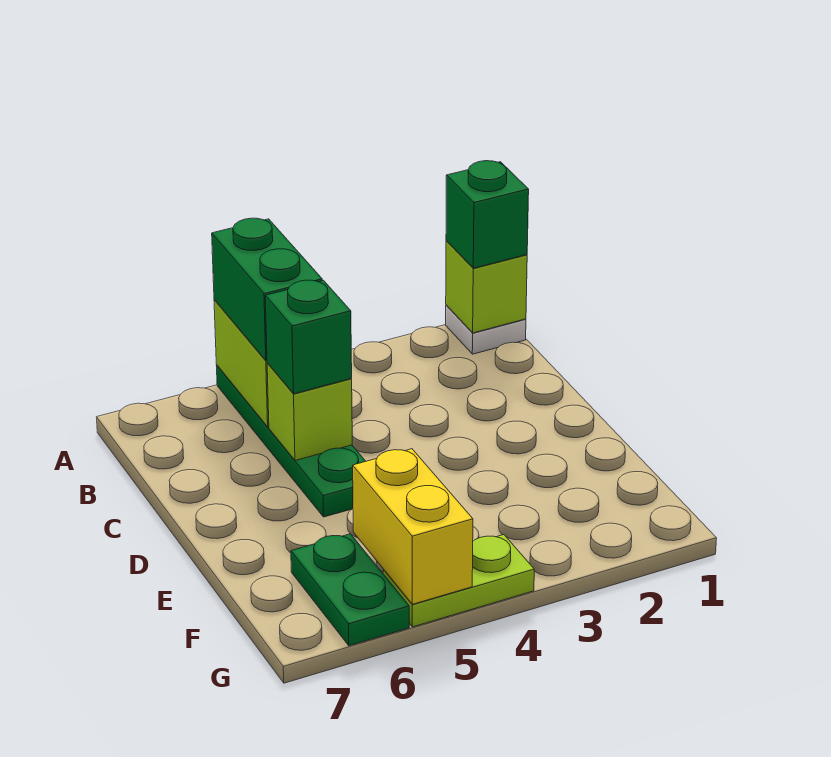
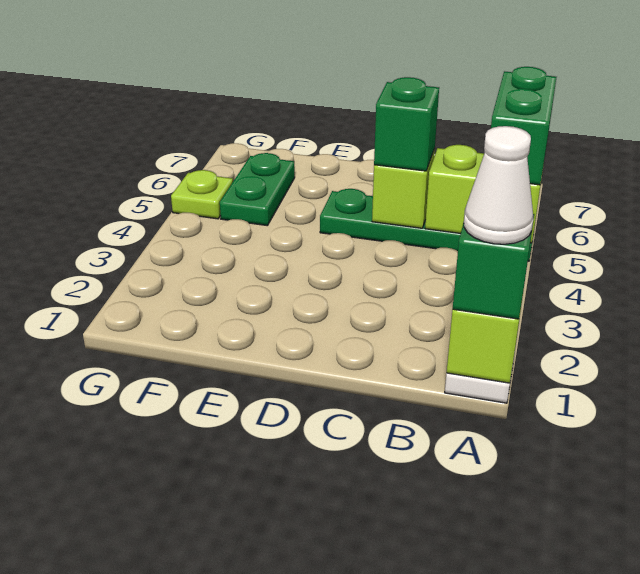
none -> white 1x1 cone [464,126,534,244]
green 1x2 brick [212,218,322,361] -> green 1x2 brick turned to [491,67,556,185]
yellow 1x2 brick [353,449,473,604] -> none
green 1x2 plate [291,534,409,646] -> green 1x2 plate turned to [220,153,295,226]
lime 1x2 plate [383,535,534,627] -> lime 1x1 plate [171,170,233,219]

